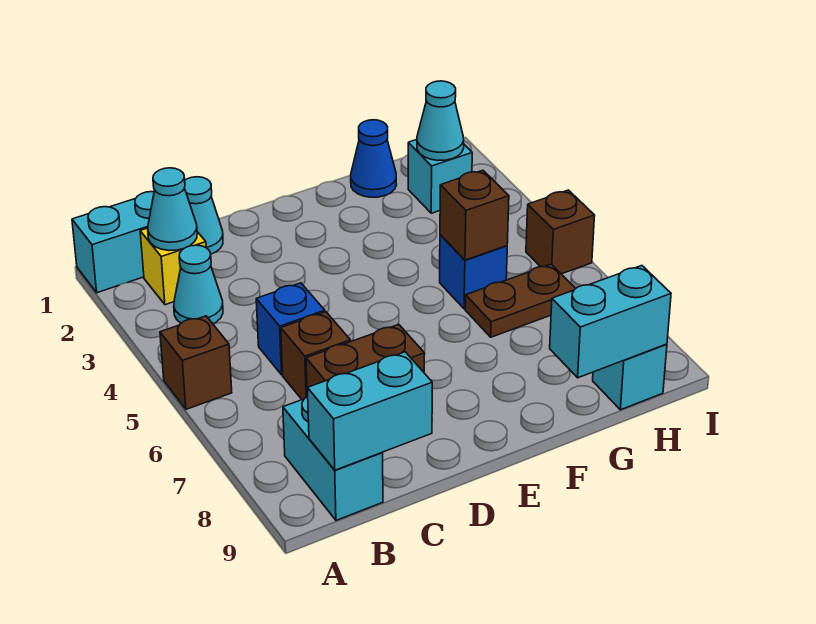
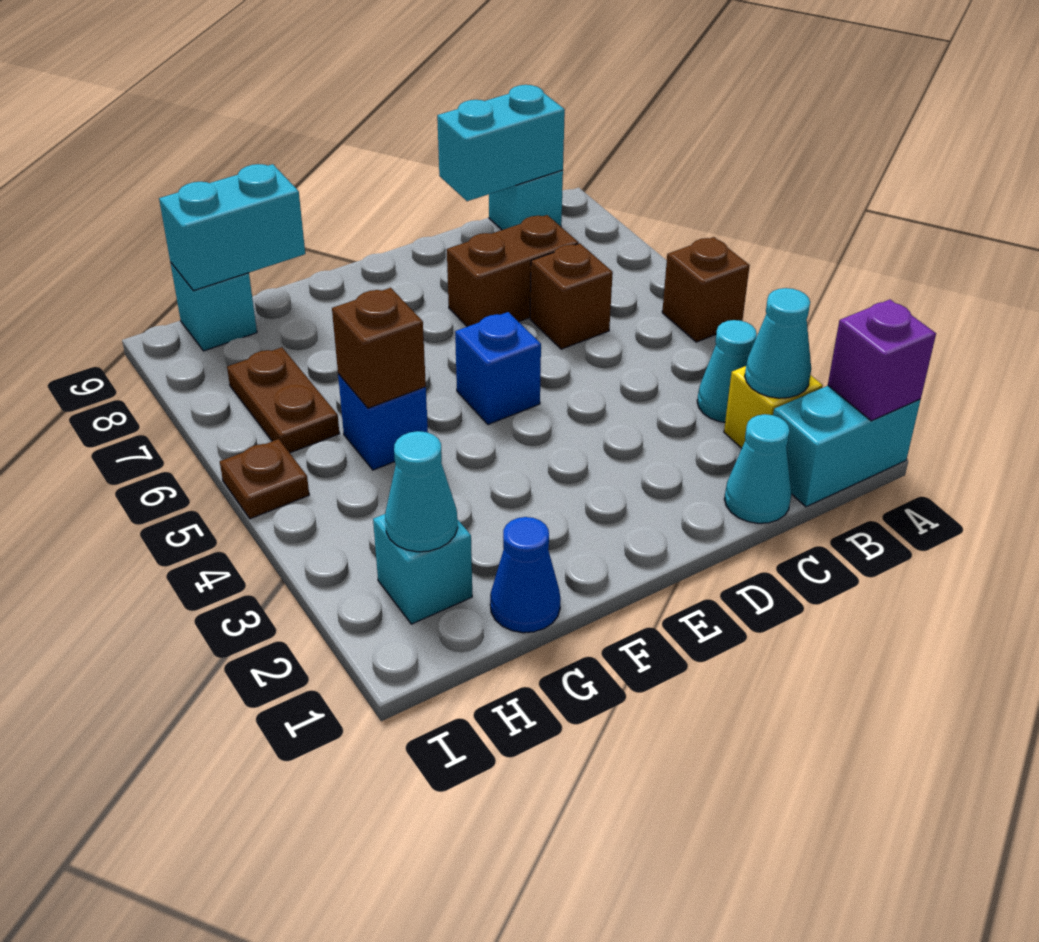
none -> purple 1x1 brick [828,300,936,421]
cyan 1x2 brick [283,396,383,520] -> cyan 1x1 brick [489,170,563,230]
blue 1x1 brick [256,283,325,375] -> blue 1x1 brick moved to [455,312,541,424]
brown 1x2 plate [465,264,576,337] -> brown 1x2 plate turned to [227,347,339,453]
brown 1x1 brick [526,190,595,274] -> brown 1x1 plate [220,439,309,519]

